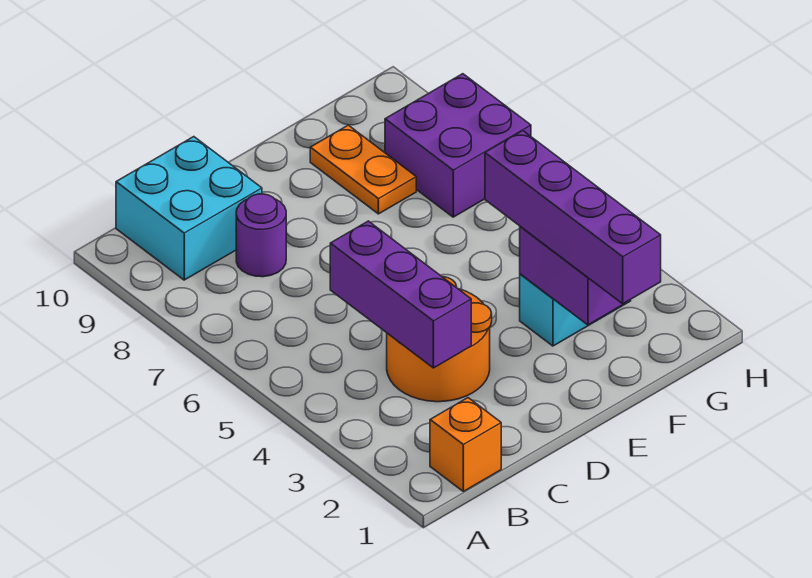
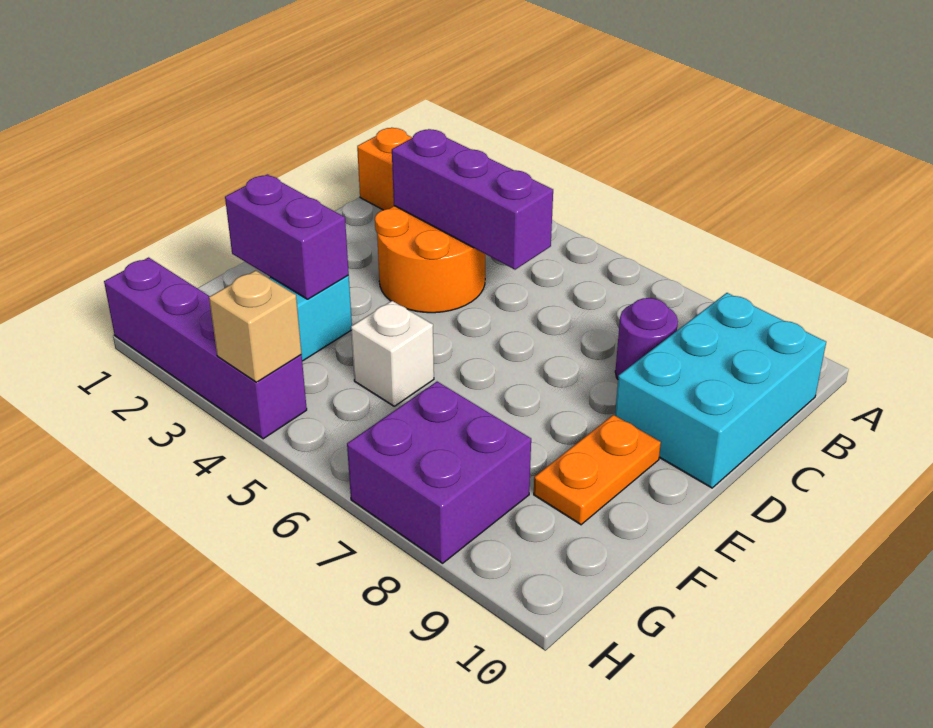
cyan 2x2 brick [116,137,262,280] -> cyan 2x3 brick [615,293,826,488]
purple 1x4 brick [485,131,661,304] -> purple 1x4 brick moved to [104,257,307,439]
none -> white 1x1 brick [351,301,434,406]
orange 1x2 plate [310,125,416,214] -> orange 1x2 plate turned to [534,415,661,525]
none -> tan 1x1 brick [209,271,302,382]

